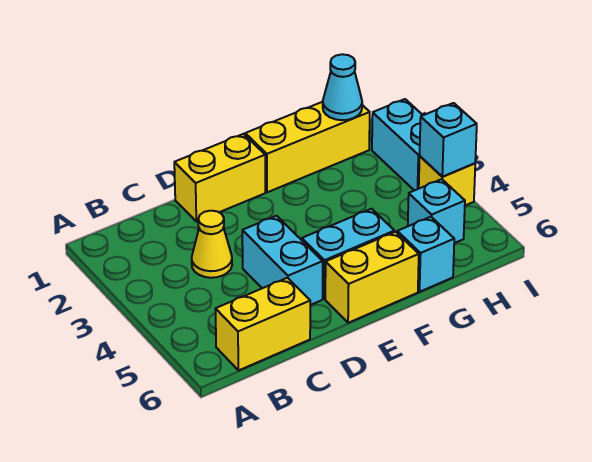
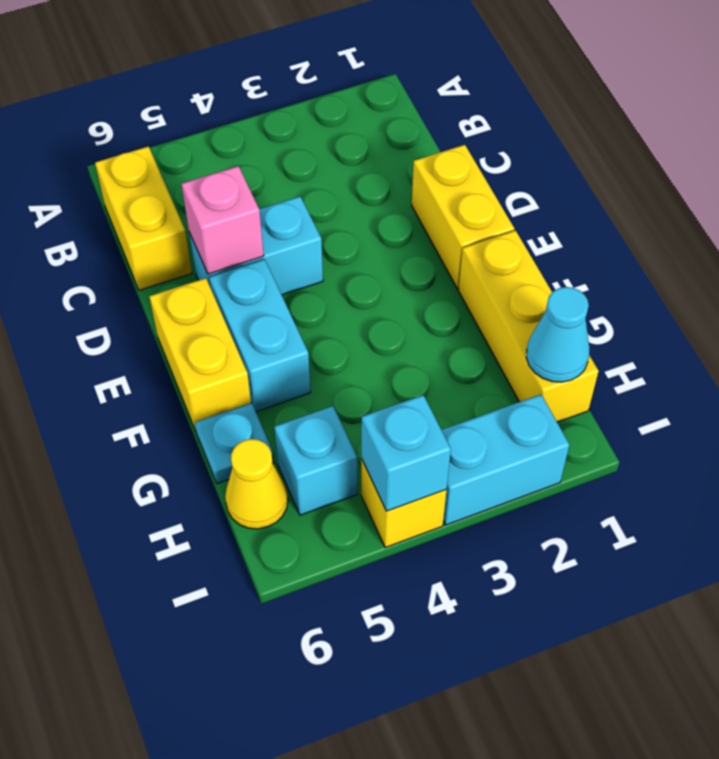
yellow 1x1 cone [192,211,232,278] -> yellow 1x1 cone moved to [225,439,288,529]
none -> pink 1x1 brick [182,166,264,274]
cyan 1x1 brick [397,217,454,292] -> cyan 1x1 plate [195,403,274,484]

